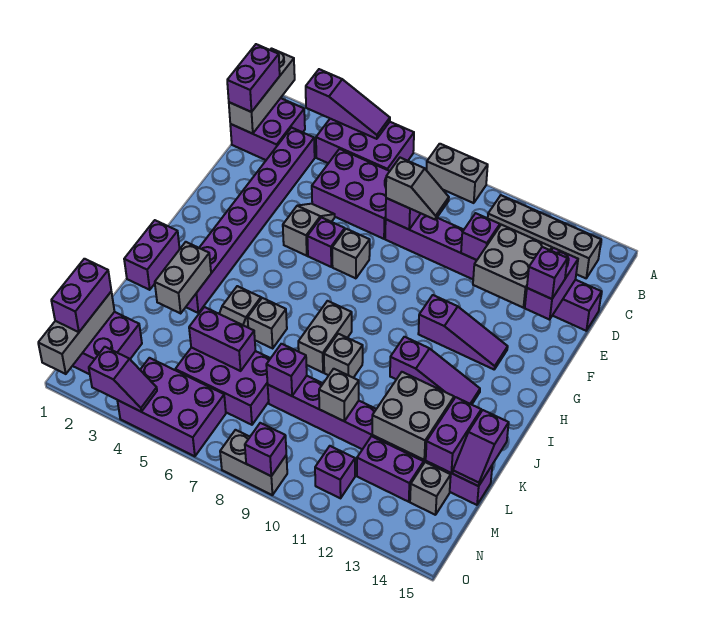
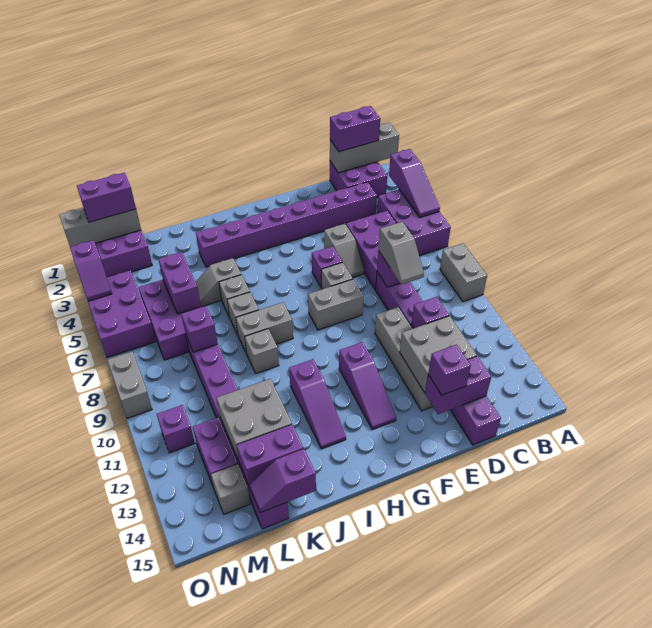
grey 1x4 brick [488,195,601,278] -> grey 1x4 brick moved to [375,307,433,411]
grey 1x2 slope [283,204,335,256] -> grey 1x2 slope turned to [324,224,364,278]
purple 1x2 brick [124,220,180,290] -> none
grey 1x2 brick [155,242,211,313] -> grey 1x2 brick moved to [308,279,363,330]
grey 1x1 brick [319,369,359,421] -> grey 1x1 brick moved to [227,292,259,335]
purple 1x1 brick [245,423,286,476] -> none

